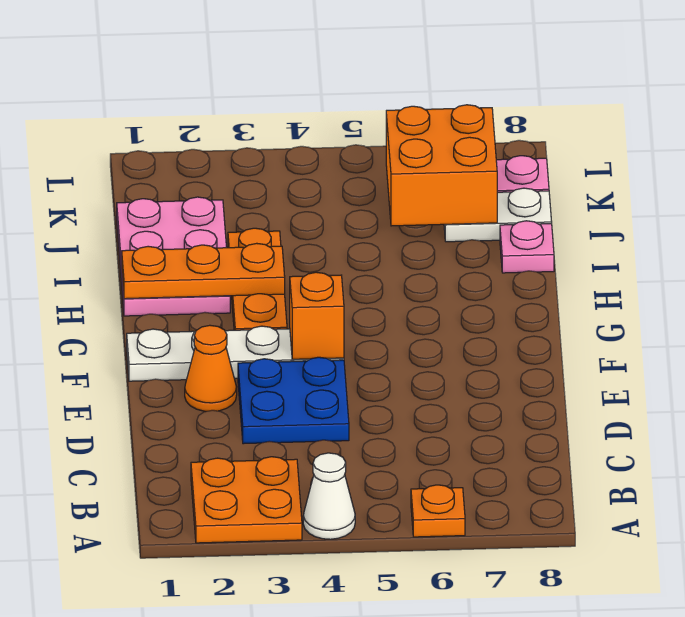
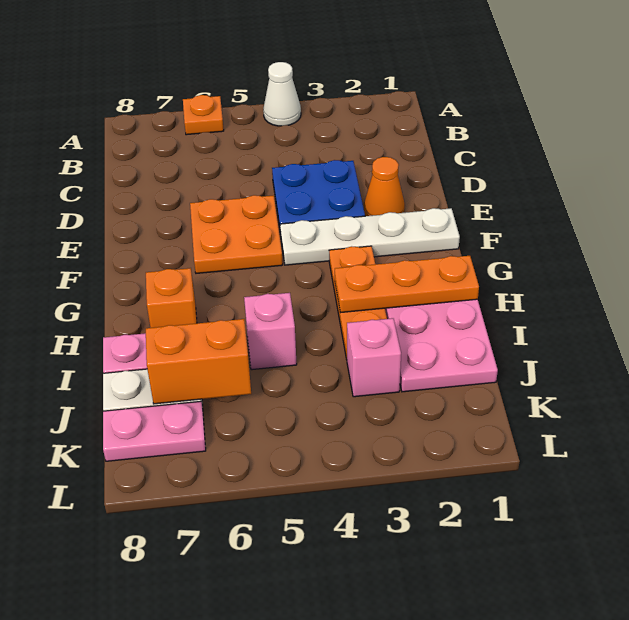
orange 2x2 plate [191,457,302,543] -> orange 2x2 plate moved to [190,195,283,273]
orange 1x1 brick [290,272,344,359] -> orange 1x1 brick moved to [146,268,197,328]
none -> pink 1x1 brick [244,293,297,370]
none -> pink 1x1 brick [347,318,401,397]
orange 2x2 brick [386,105,497,226] -> orange 1x2 brick [146,319,251,404]

